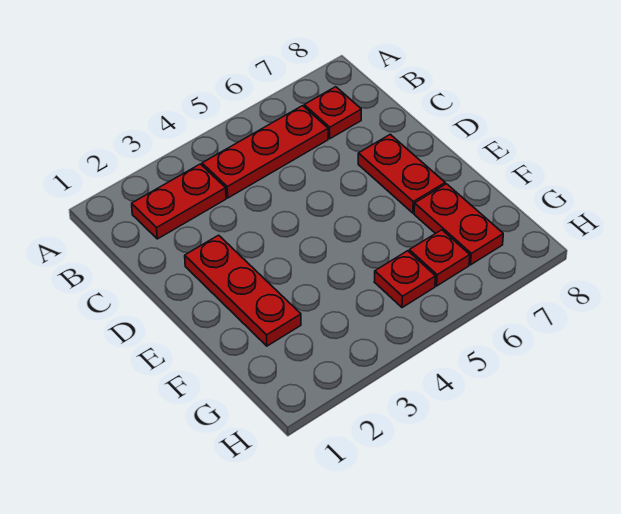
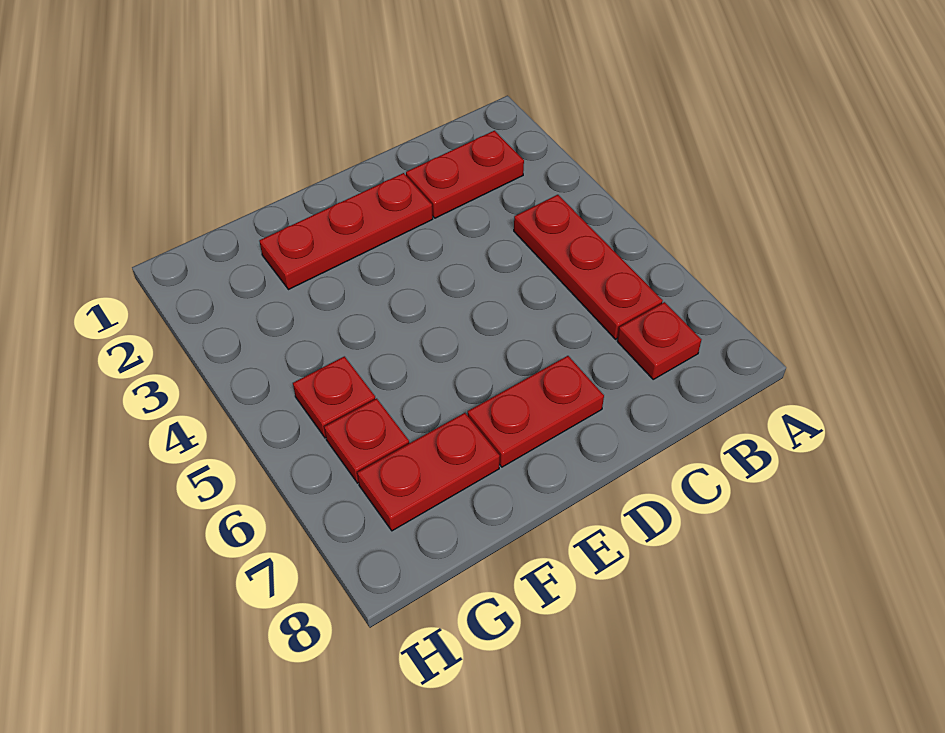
red 1x2 plate [132,164,226,239] -> red 1x2 plate turned to [406,131,524,218]

